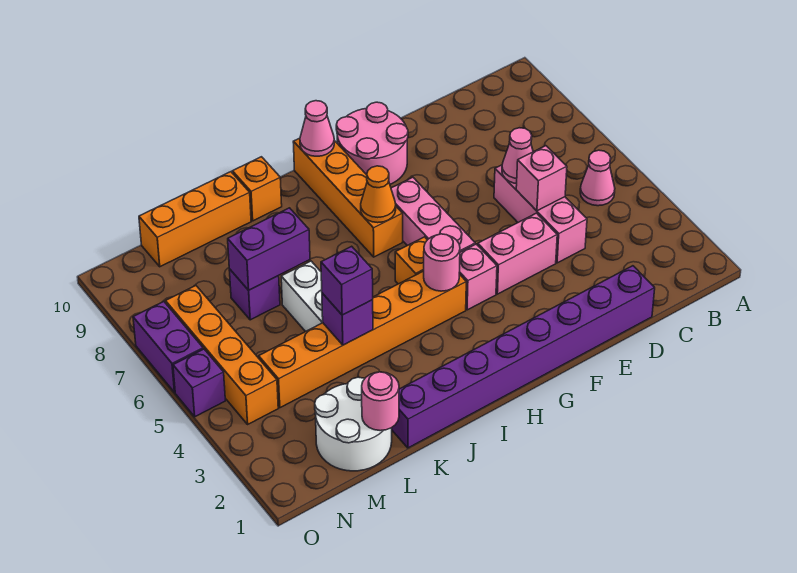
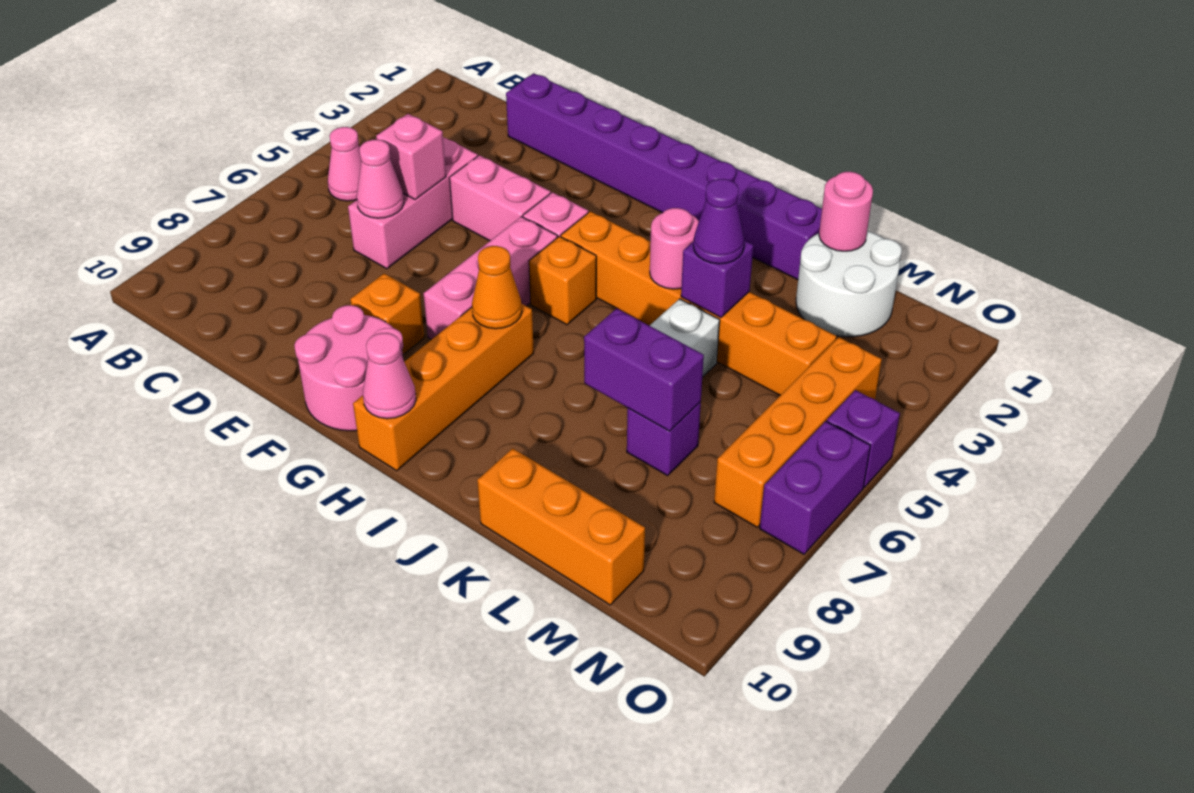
pink 1x1 round brick [424,234,460,291] -> pink 1x1 round brick moved to [650,208,699,289]
orange 1x1 brick [232,157,282,221] -> orange 1x1 brick moved to [350,273,424,354]
purple 1x1 brick [321,246,373,315] -> purple 1x1 cone [693,179,744,264]

